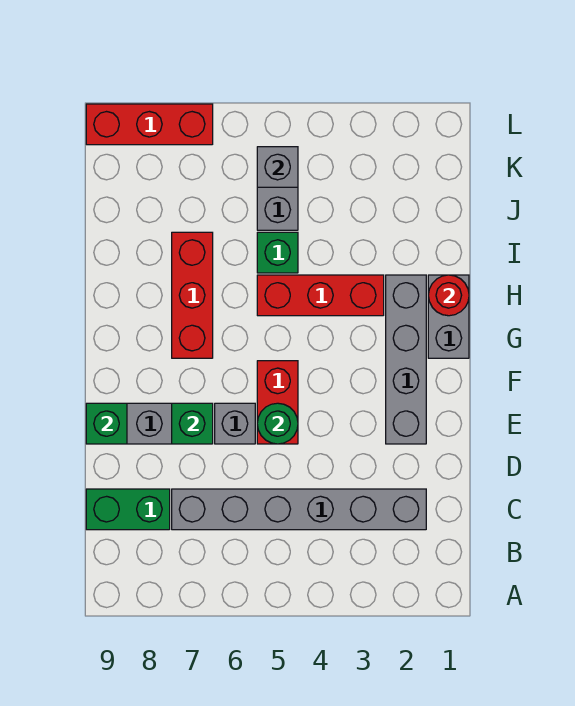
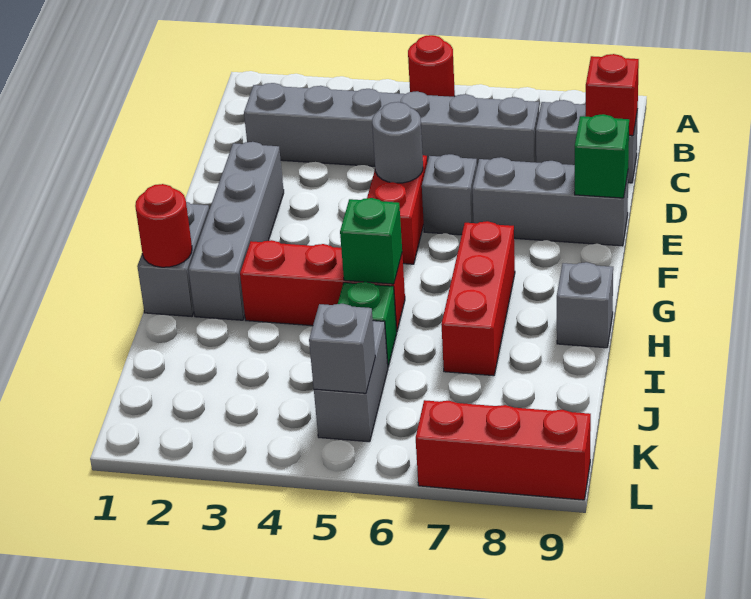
none -> red 1x1 round brick [408,35,455,97]
green 1x2 brick [86,489,170,530] -> grey 1x2 brick [536,100,638,183]
none -> red 1x1 brick [586,54,639,136]
green 1x1 round brick [257,403,298,444] -> grey 1x1 round brick [372,102,423,183]
green 1x1 brick [172,403,213,444] -> green 1x1 brick moved to [340,198,402,284]
none -> grey 1x1 brick [557,262,613,348]

